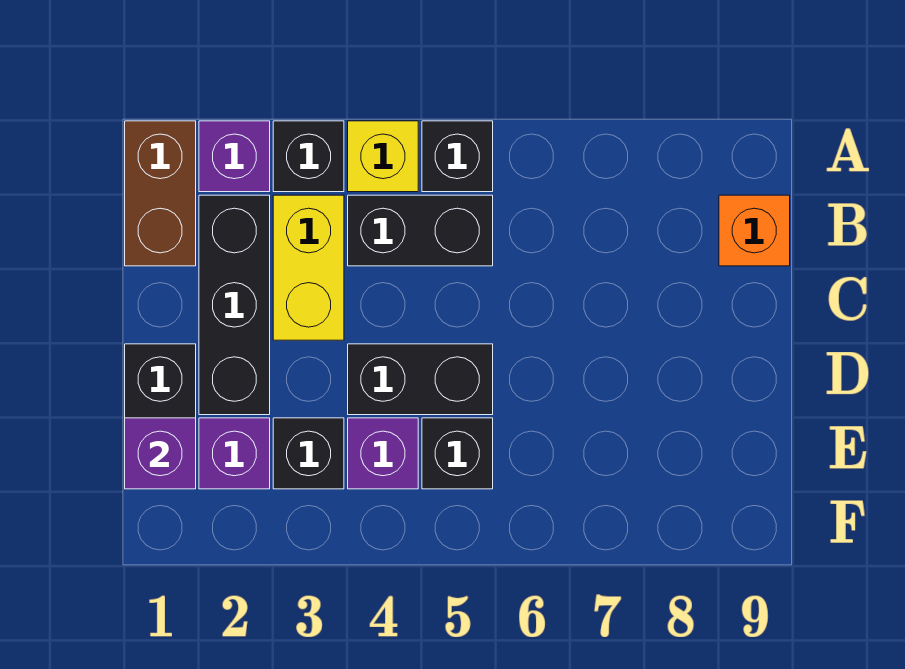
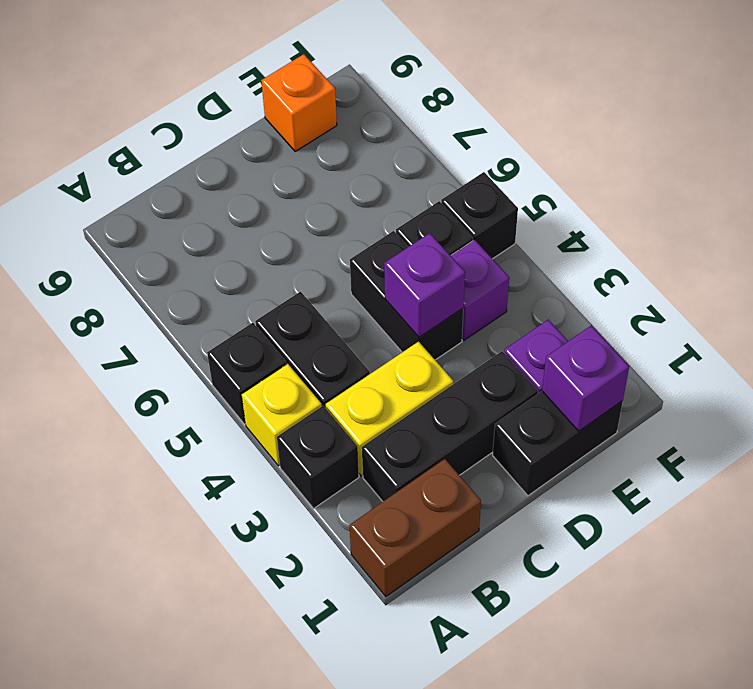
purple 1x1 brick [199,121,270,192] -> purple 1x1 brick moved to [384,233,465,337]
orange 1x1 brick [719,195,790,266] -> orange 1x1 brick moved to [261,54,337,151]
black 1x1 brick [273,418,344,489] -> black 1x1 brick moved to [441,172,518,259]

